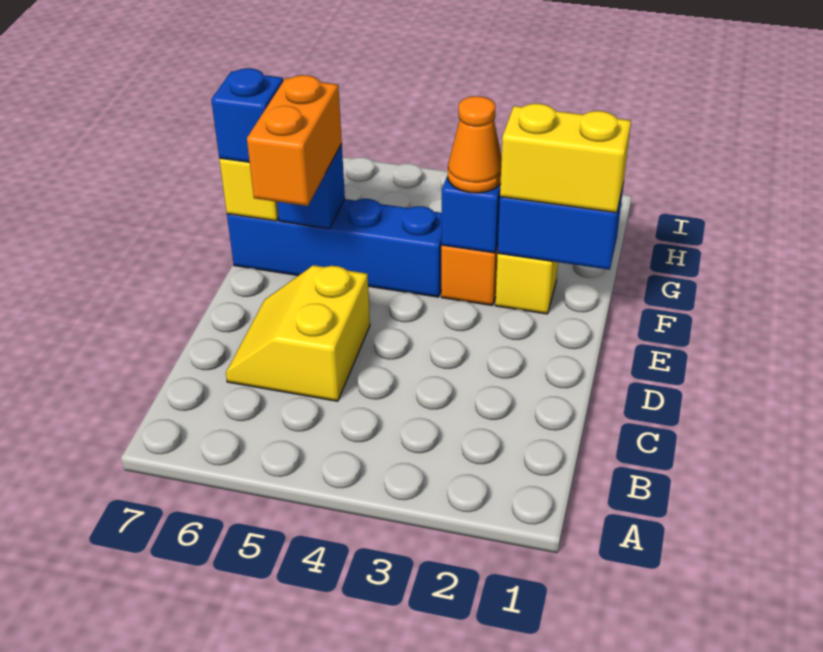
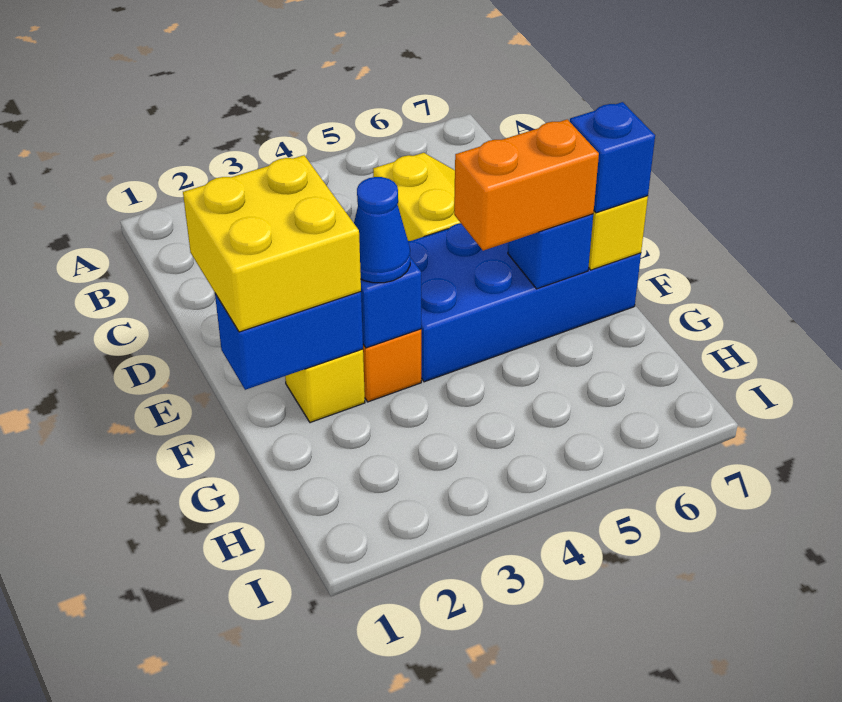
orange 1x2 brick [247,75,342,206] -> orange 1x2 brick turned to [454,119,599,251]
yellow 1x2 brick [500,103,631,213] -> yellow 2x2 brick [183,155,361,332]
orange 1x1 cone [448,96,502,193] -> blue 1x1 cone [354,177,410,283]
blue 1x4 brick [227,199,442,297] -> blue 2x4 brick [408,223,641,382]

